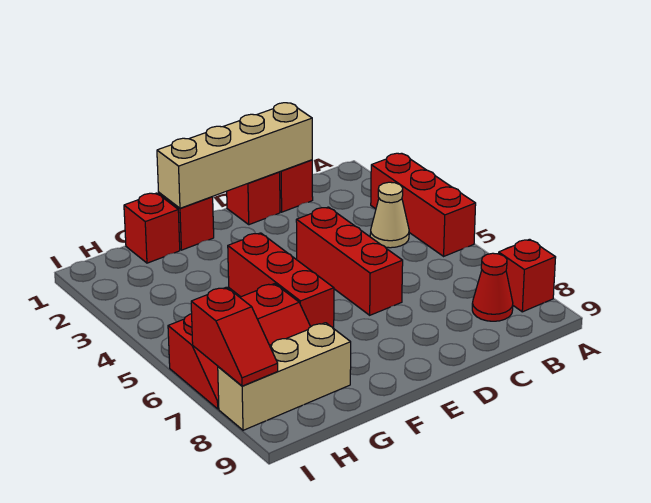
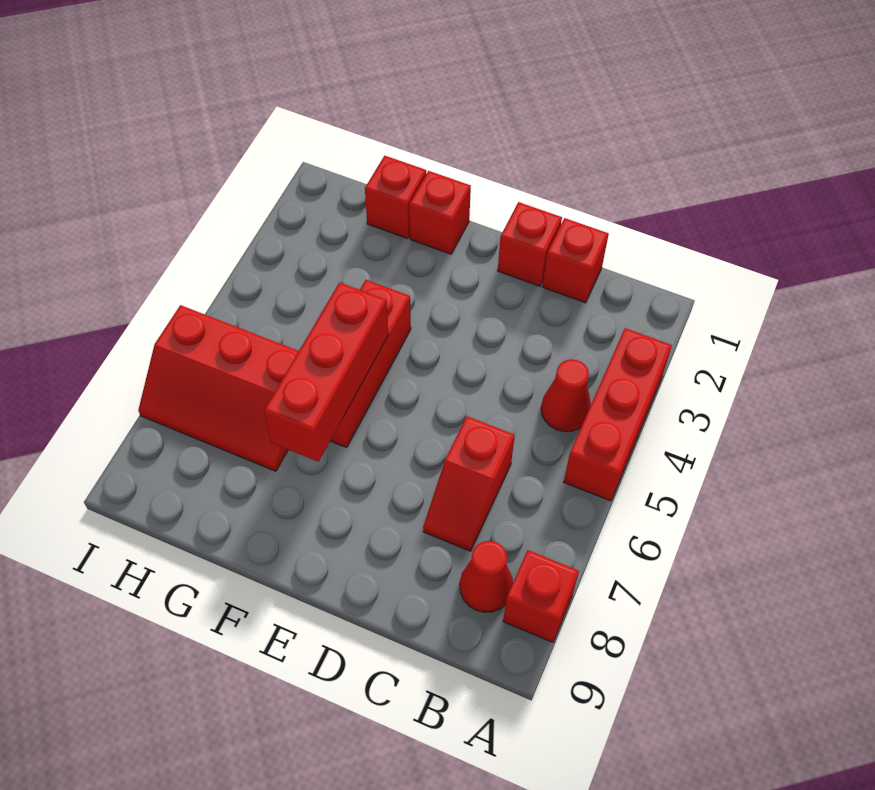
tan 1x1 cone [370,182,409,248] -> red 1x1 cone [541,359,591,432]
tan 1x4 brick [157,103,312,208] -> none
red 1x3 brick [296,207,403,315] -> red 1x3 brick moved to [264,282,388,462]
tan 1x3 brick [218,323,351,430] -> none
red 1x2 slope [191,287,278,386] -> red 1x2 slope moved to [423,416,515,551]

